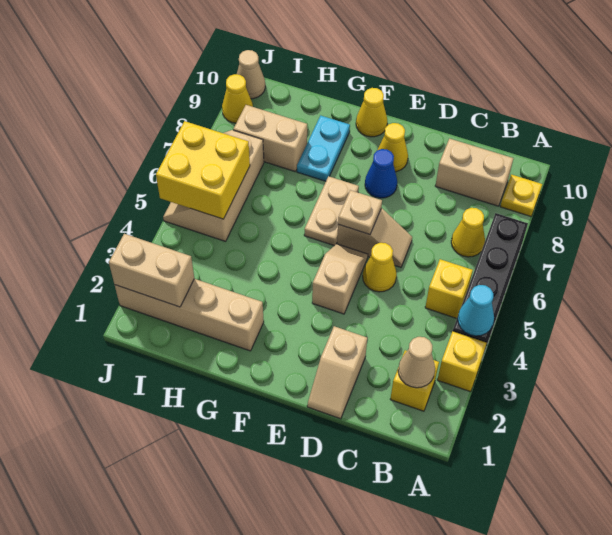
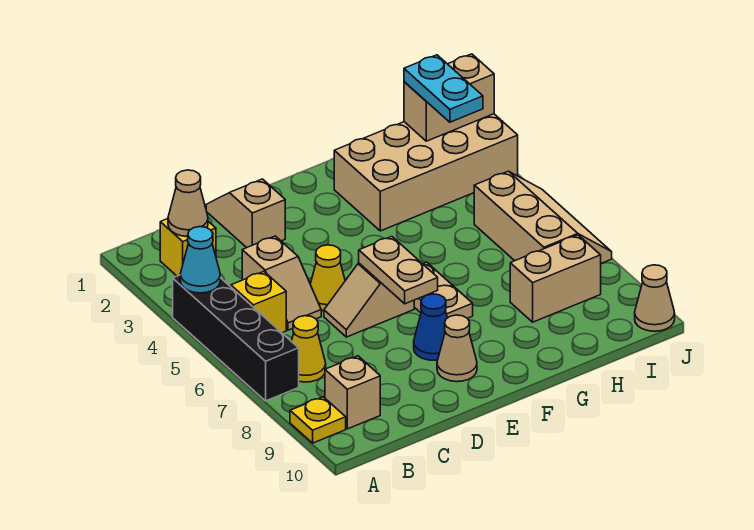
yellow 1x1 brick [437,331,487,392] -> none
tan 1x2 brick [435,138,514,206] -> tan 1x1 brick [325,356,380,429]
tan 1x2 slope [312,244,368,314] -> tan 1x2 slope moved to [242,236,321,330]
tan 1x1 plate [338,190,382,235] -> tan 1x2 plate [359,236,438,304]
yellow 1x1 cone [378,123,408,172] -> tan 1x1 cone [437,315,477,382]
yellow 1x1 cone [356,88,387,137] -> none
tan 1x4 brick [115,279,264,351] -> tan 2x4 brick [334,114,518,231]
cyan 1x2 plate [297,115,350,181] -> cyan 1x2 plate moved to [404,55,483,122]
yellow 2x2 brick [156,121,250,219] -> none
yellow 1x1 cone [222,74,253,123] -> none

